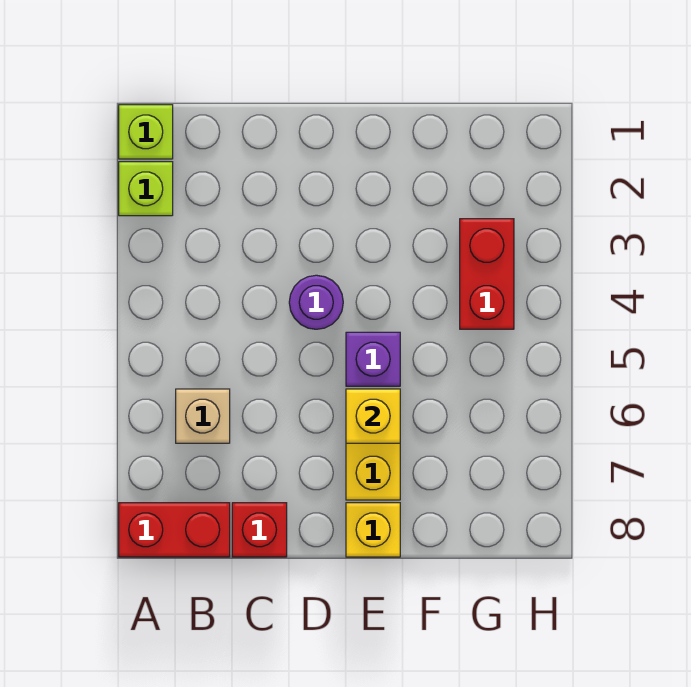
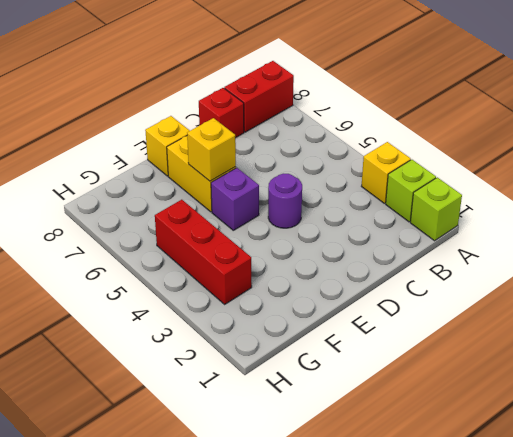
none -> yellow 1x1 brick [361,142,411,203]
tan 1x1 brick [176,389,230,443] -> none
red 1x2 brick [460,219,514,329] -> red 1x3 brick [155,200,252,304]

